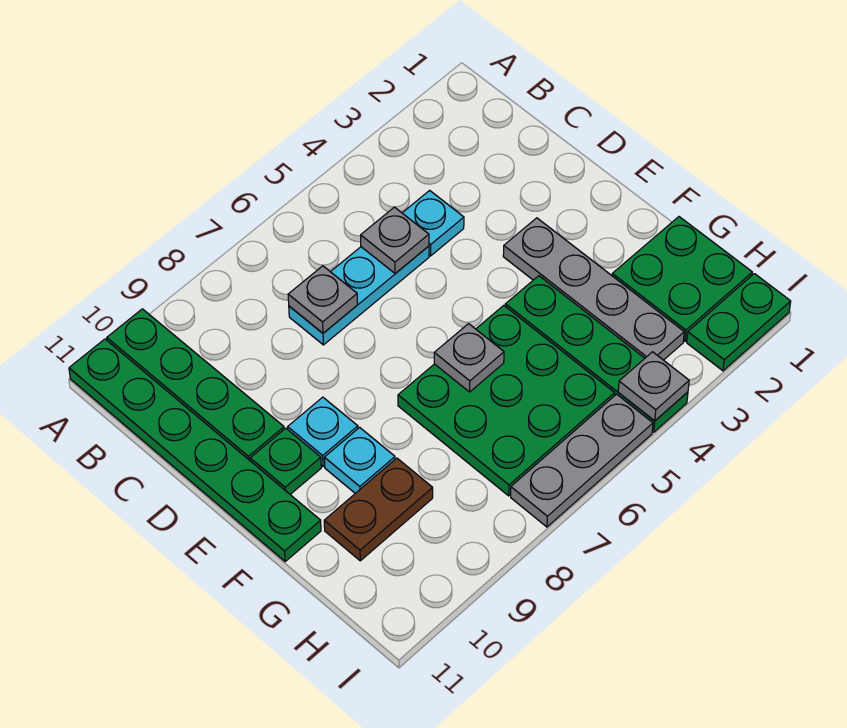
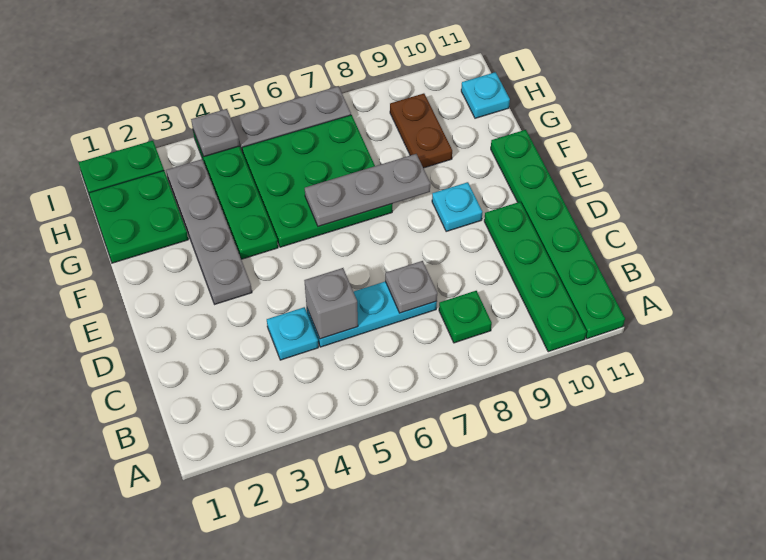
grey 1x1 plate [361,207,429,273] -> grey 1x1 brick [304,268,358,339]
green 1x1 plate [250,428,321,494] -> green 1x1 plate moved to [439,291,492,343]
grey 1x1 plate [434,324,504,392] -> grey 1x3 plate [305,154,430,226]
cyan 1x1 plate [324,427,395,493] -> cyan 1x1 plate moved to [461,72,510,118]
brown 1x2 plate [324,458,433,561] -> brown 1x2 plate turned to [390,93,452,168]

